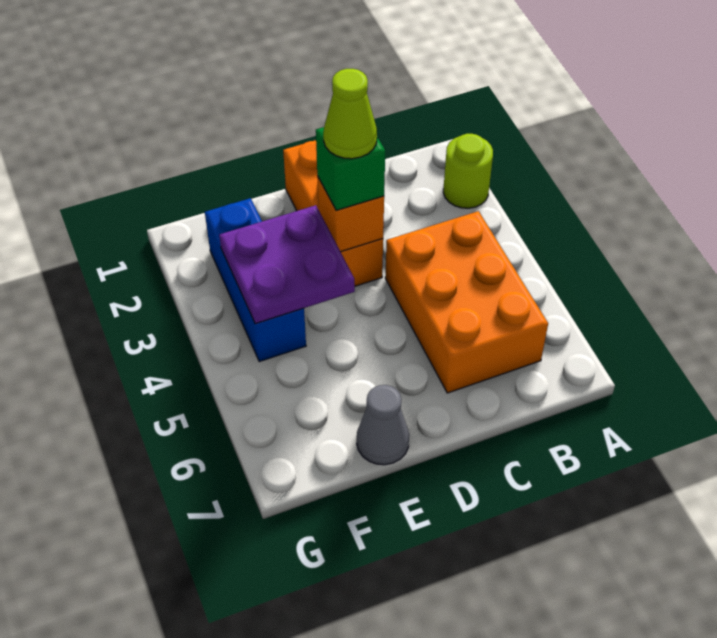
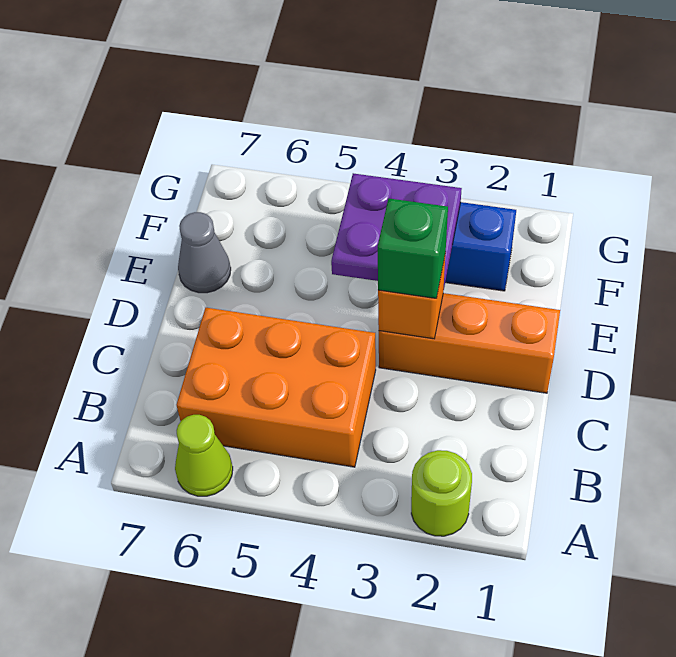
lime 1x1 cone [323,69,377,159] -> lime 1x1 cone moved to [175,415,233,496]

